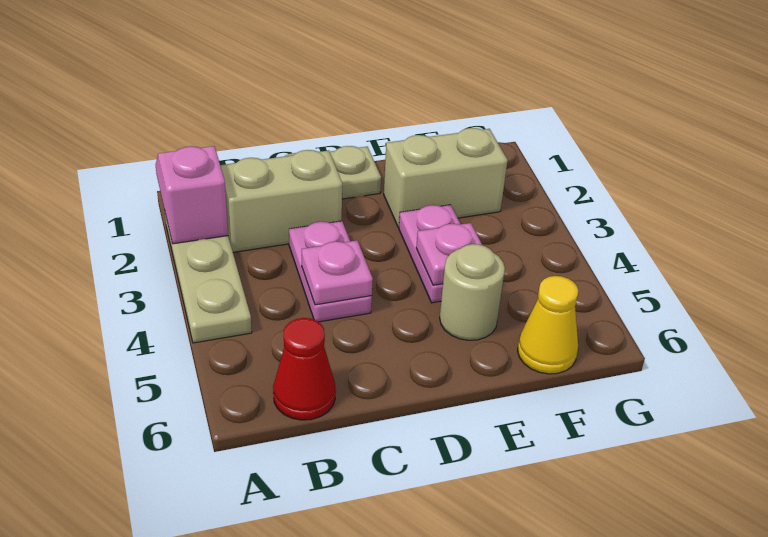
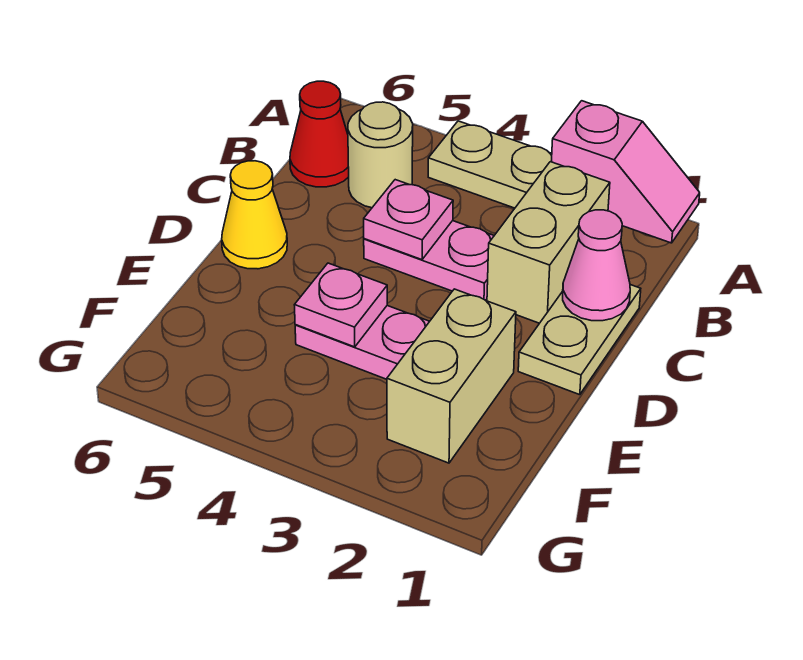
none -> pink 1x1 cone [563,210,630,321]
tan 1x1 round brick [440,244,505,340] -> tan 1x1 round brick moved to [348,102,413,208]
yellow 1x1 cone [518,276,579,374] -> yellow 1x1 cone moved to [222,161,287,269]

